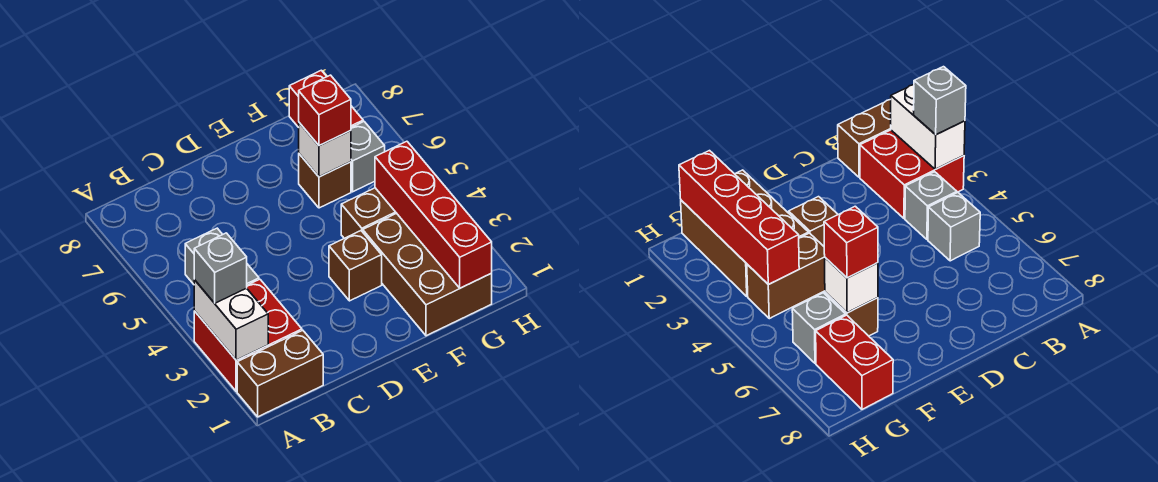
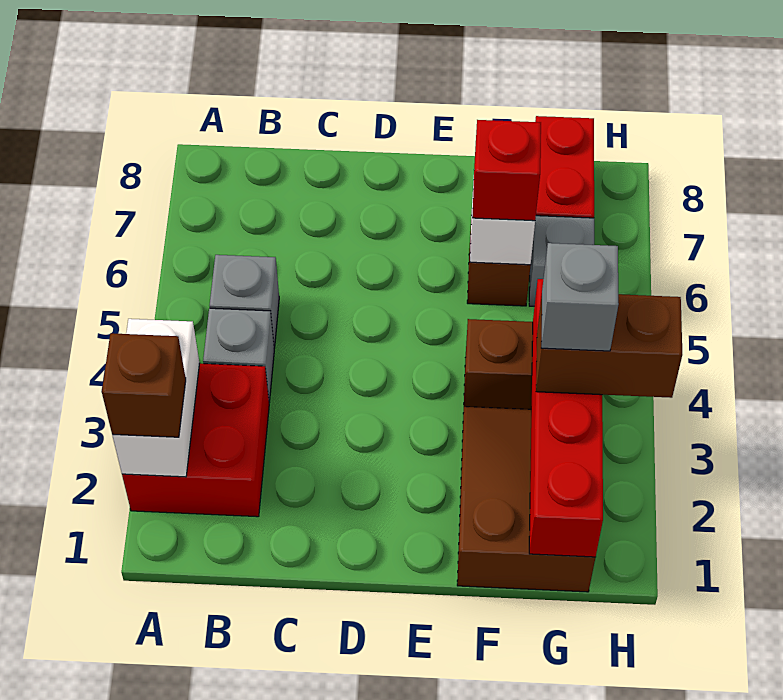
brown 1x2 brick [237,330,323,417] -> brown 1x2 brick moved to [536,294,682,398]
grey 1x1 brick [194,233,247,303] -> grey 1x1 brick moved to [541,243,619,351]
brown 1x1 brick [329,231,382,301] -> brown 1x1 brick moved to [102,333,186,437]
brown 2x3 brick [363,213,492,336] -> brown 2x3 slope [457,407,595,592]

